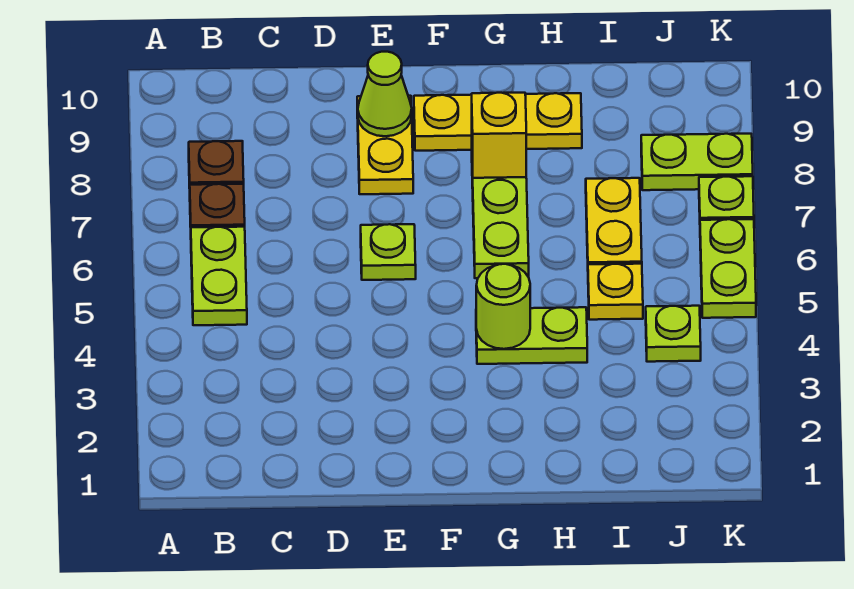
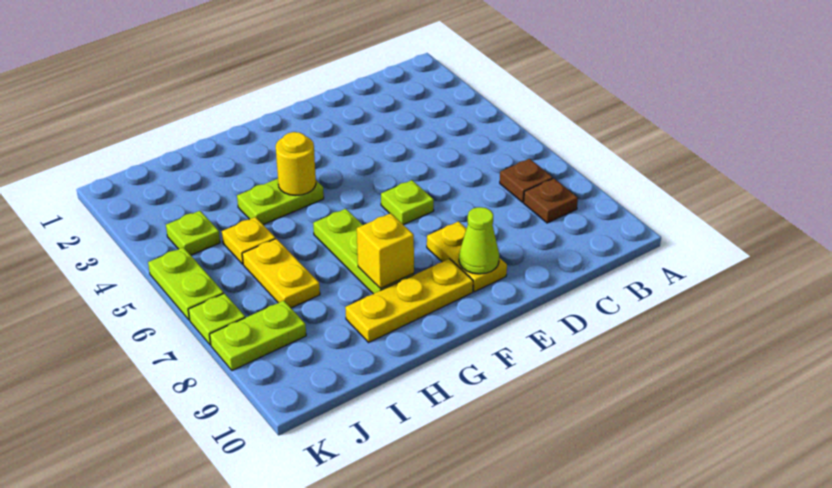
lime 1x2 plate [191,227,247,325] -> none
lime 1x1 round brick [476,264,530,349] -> yellow 1x1 round brick [276,132,316,196]

